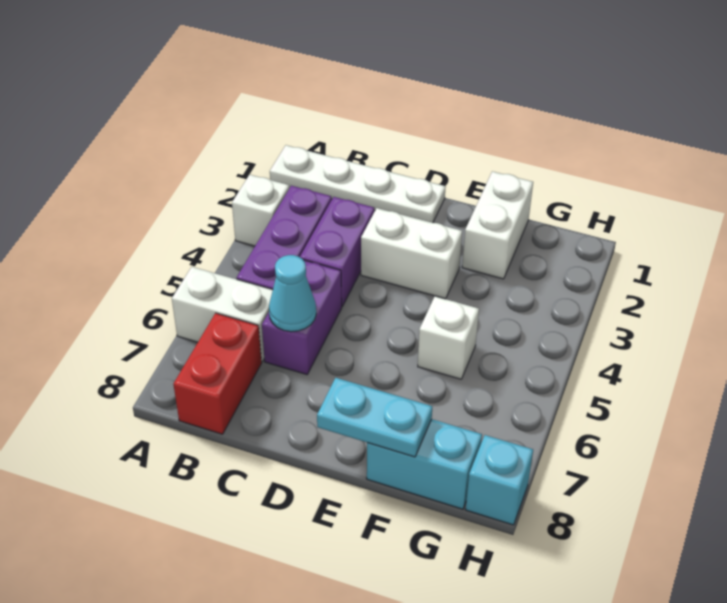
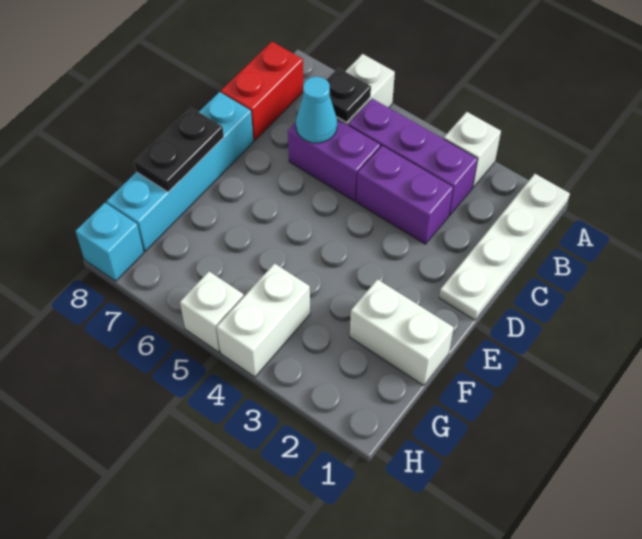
none -> black 1x1 plate [326,68,371,122]
red 1x2 brick [173,313,262,434] -> red 1x2 brick turned to [221,42,303,141]
white 1x2 brick [361,208,462,299] -> white 1x2 brick moved to [217,264,310,377]
cyan 1x2 plate [317,378,432,457] -> black 1x2 plate [134,107,224,192]
white 1x1 brick [418,296,479,379] -> white 1x1 brick moved to [180,272,244,352]
cyan 1x2 brick [367,419,482,509] -> cyan 1x4 brick [106,92,253,251]

